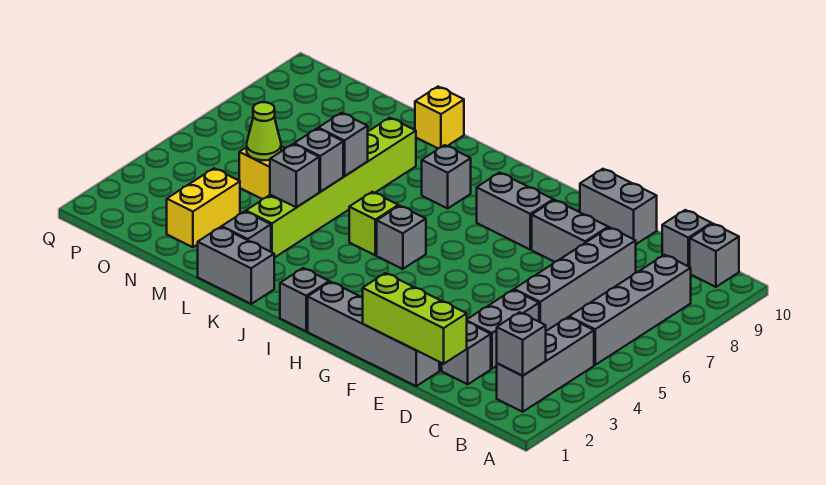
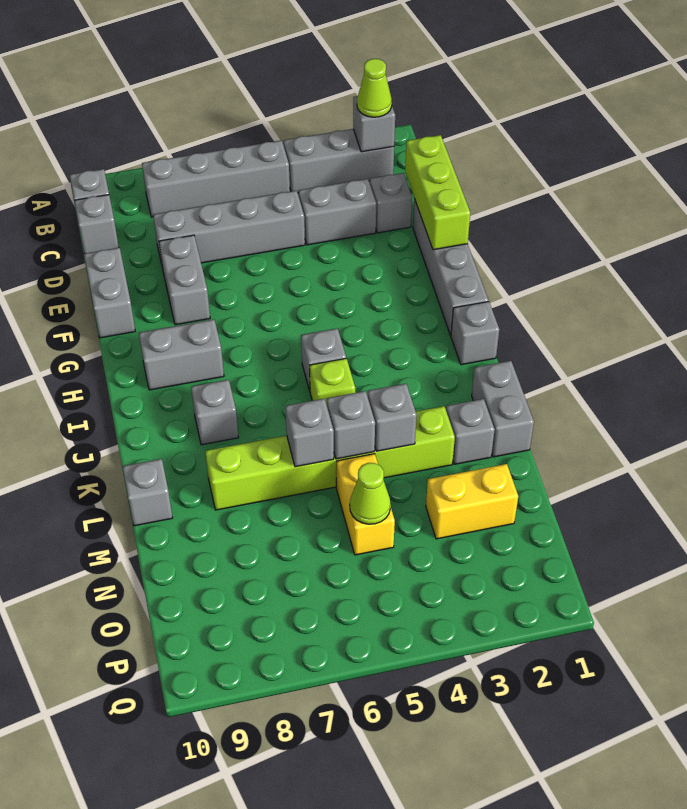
none -> lime 1x1 cone [357,59,392,117]
grey 1x2 brick [477,173,553,249] -> grey 1x2 brick turned to [139,320,224,390]
yellow 1x1 brick [415,87,464,148] -> grey 1x1 brick [123,459,173,526]

